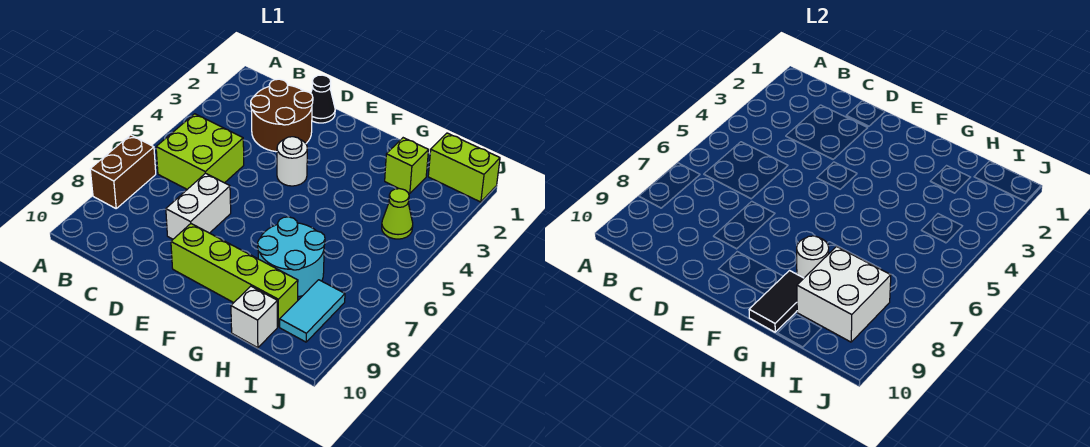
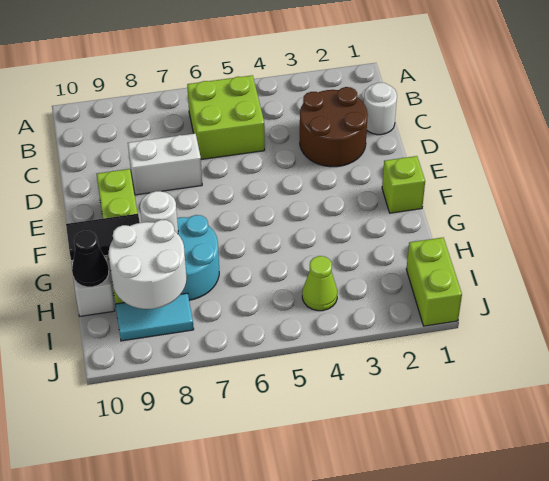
brown 1x2 brick [90,135,156,208] -> none
black 1x1 cone [311,75,335,123] -> black 1x1 cone moved to [72,231,109,287]
white 1x1 round brick [277,137,307,186] -> white 1x1 round brick moved to [364,83,397,135]
lime 1x1 brick [385,138,429,194] -> lime 1x1 brick moved to [382,156,425,213]
white 2x2 brick [797,247,891,342] -> white 2x2 round brick [109,220,187,309]

